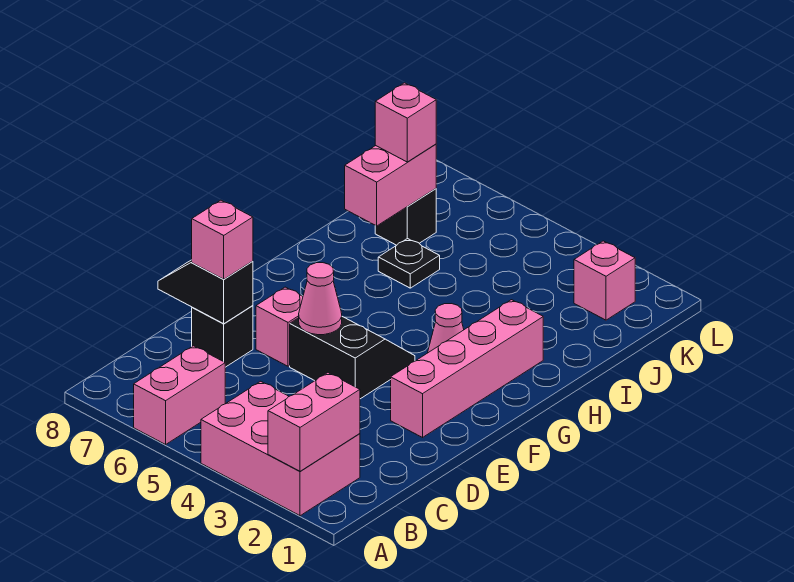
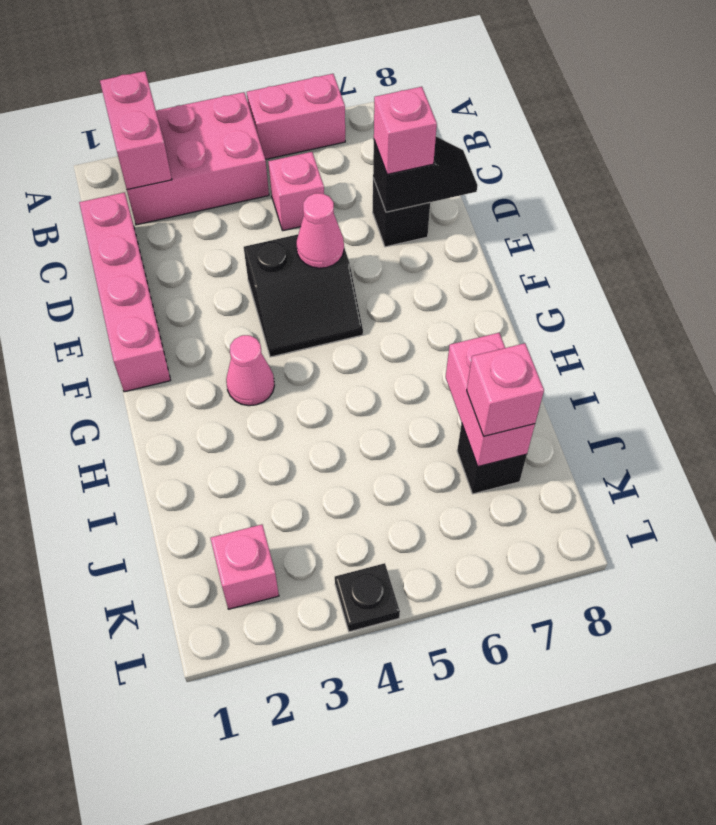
pink 1x2 brick [134,346,225,444] -> pink 1x2 brick turned to [247,74,345,159]
pink 1x4 brick [391,300,543,437] -> pink 1x4 brick moved to [79,192,171,392]
pink 1x1 brick [256,287,303,366] -> pink 1x1 brick moved to [268,152,324,231]
black 1x1 plate [378,238,440,288] -> black 1x1 plate moved to [335,563,400,632]

